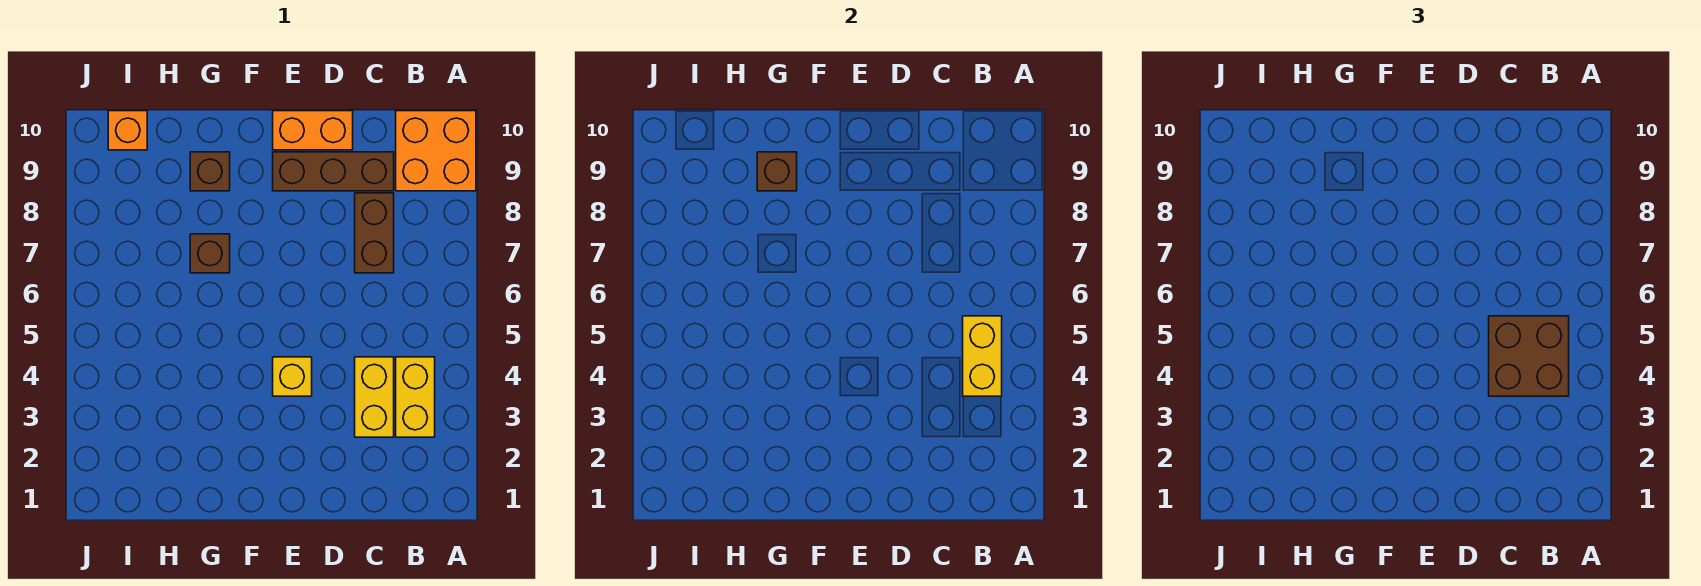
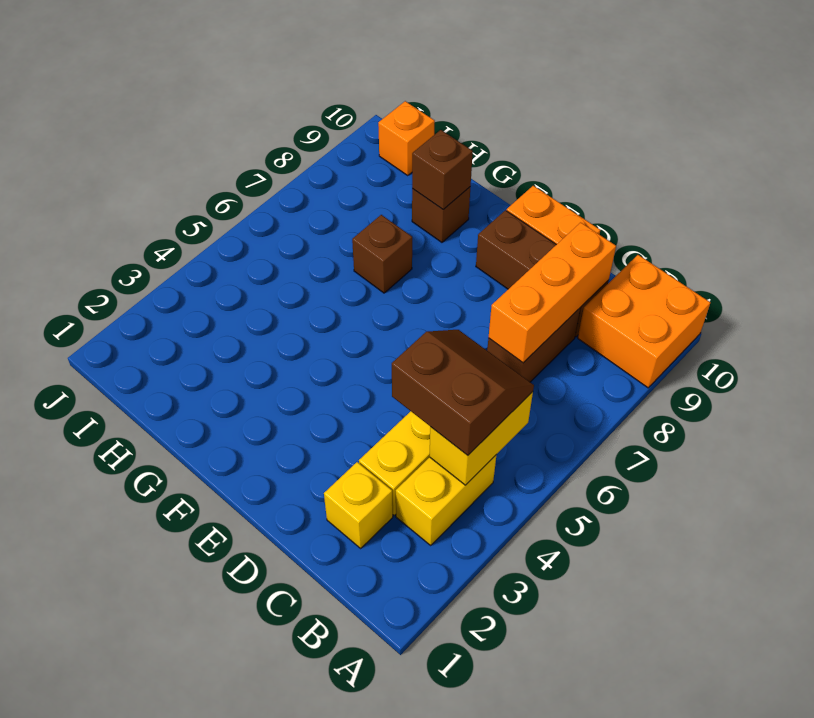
brown 2x2 brick [1489,316,1569,396] -> brown 2x2 slope [392,330,534,455]
none -> orange 1x3 brick [489,222,616,363]
yellow 1x1 brick [273,357,312,396] -> yellow 1x1 brick moved to [324,462,393,548]

